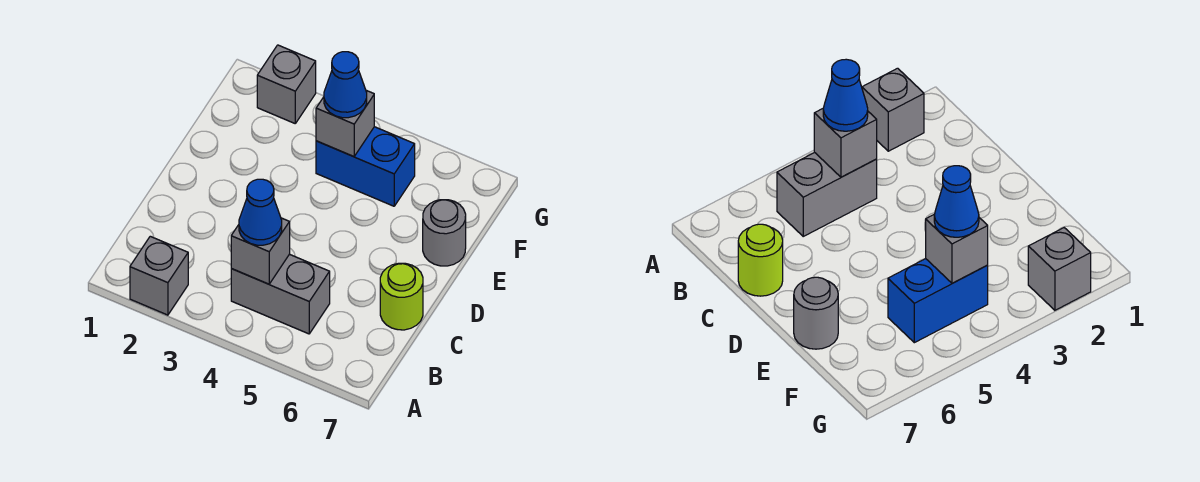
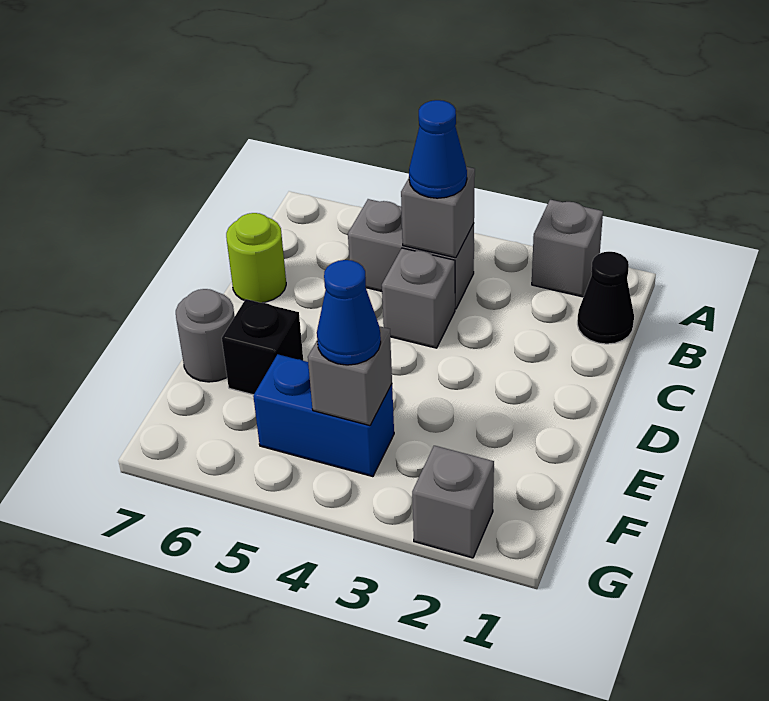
none -> black 1x1 cone [577,252,634,344]
none -> grey 1x1 brick [382,248,455,348]
none -> black 1x1 brick [222,299,303,395]

